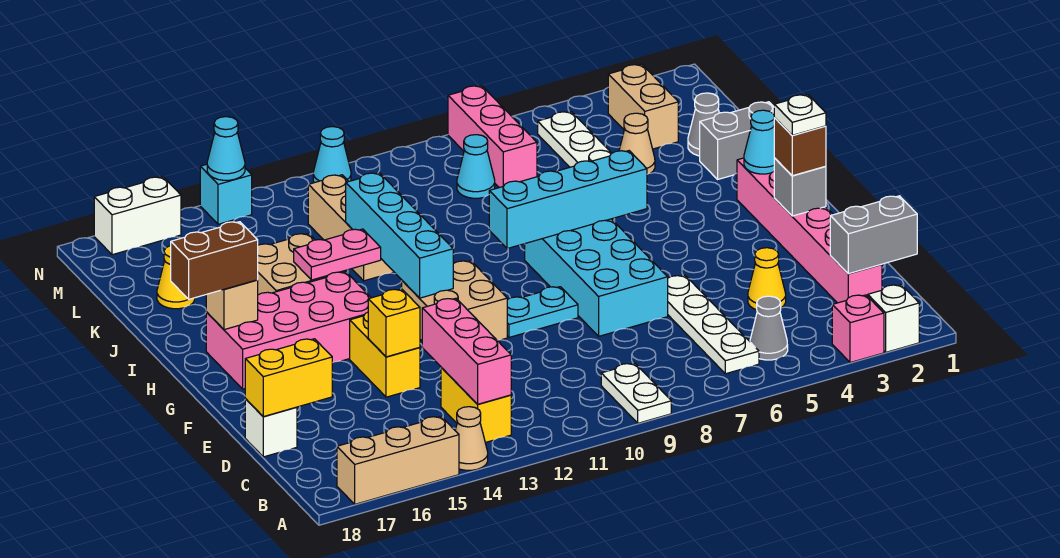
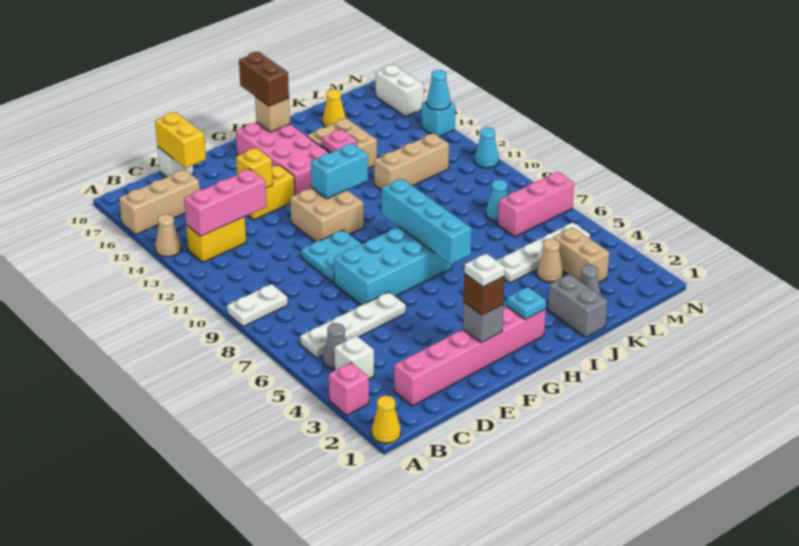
white 1x1 brick [868,285,919,352] -> white 1x1 brick moved to [334,336,374,379]
tan 1x3 brick [337,417,459,504] -> tan 1x3 brick turned to [119,170,200,235]
grey 1x2 brick [830,196,917,274] -> none
yellow 1x1 cone [748,248,786,310] -> yellow 1x1 cone moved to [372,396,401,443]
cyan 1x2 plate [507,287,578,337] -> cyan 2x2 plate [301,230,362,283]
cyan 1x4 brick [346,173,453,298] -> cyan 1x2 brick [311,143,368,199]
cyan 1x1 cone [744,110,775,174] -> cyan 1x1 plate [507,287,546,319]
pink 1x2 plate [294,229,381,280] -> pink 1x1 plate [322,129,357,152]
tan 1x2 brick [608,64,678,149] -> tan 1x2 brick turned to [553,227,609,282]

